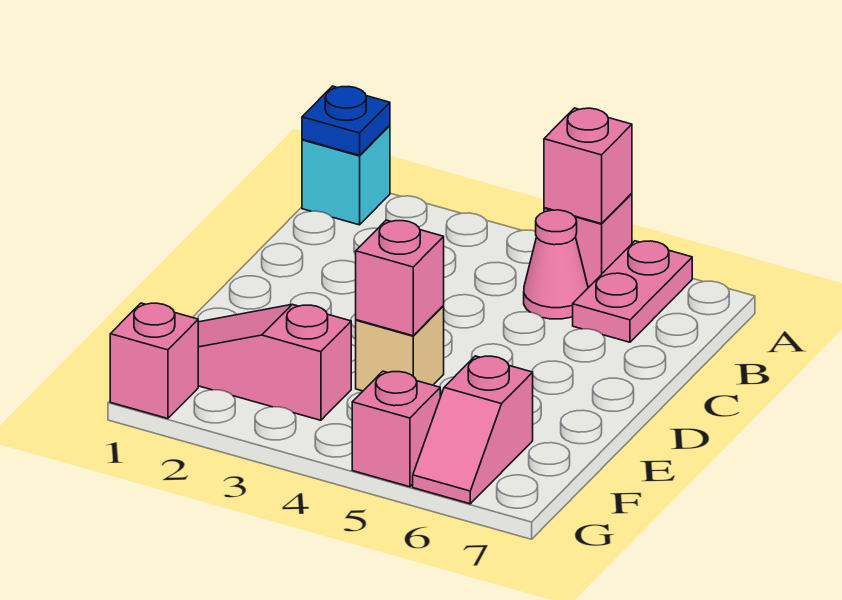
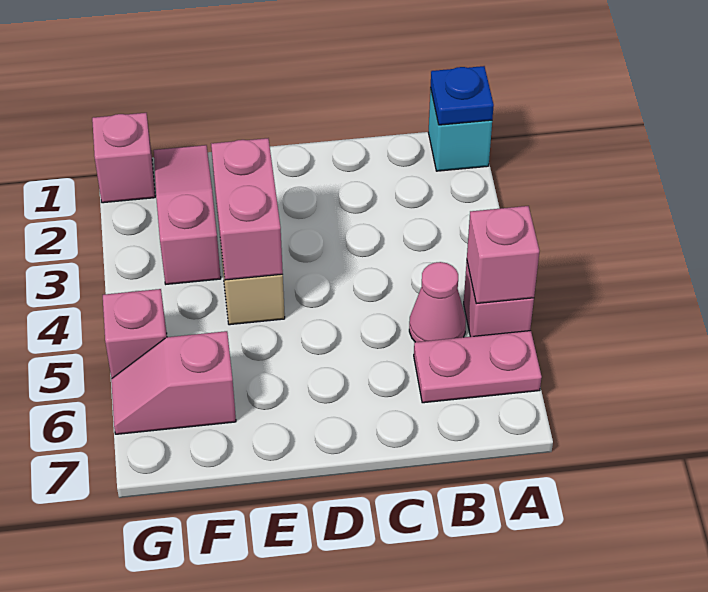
pink 1x1 brick [356,220,444,336] -> pink 1x2 brick [211,138,283,280]

